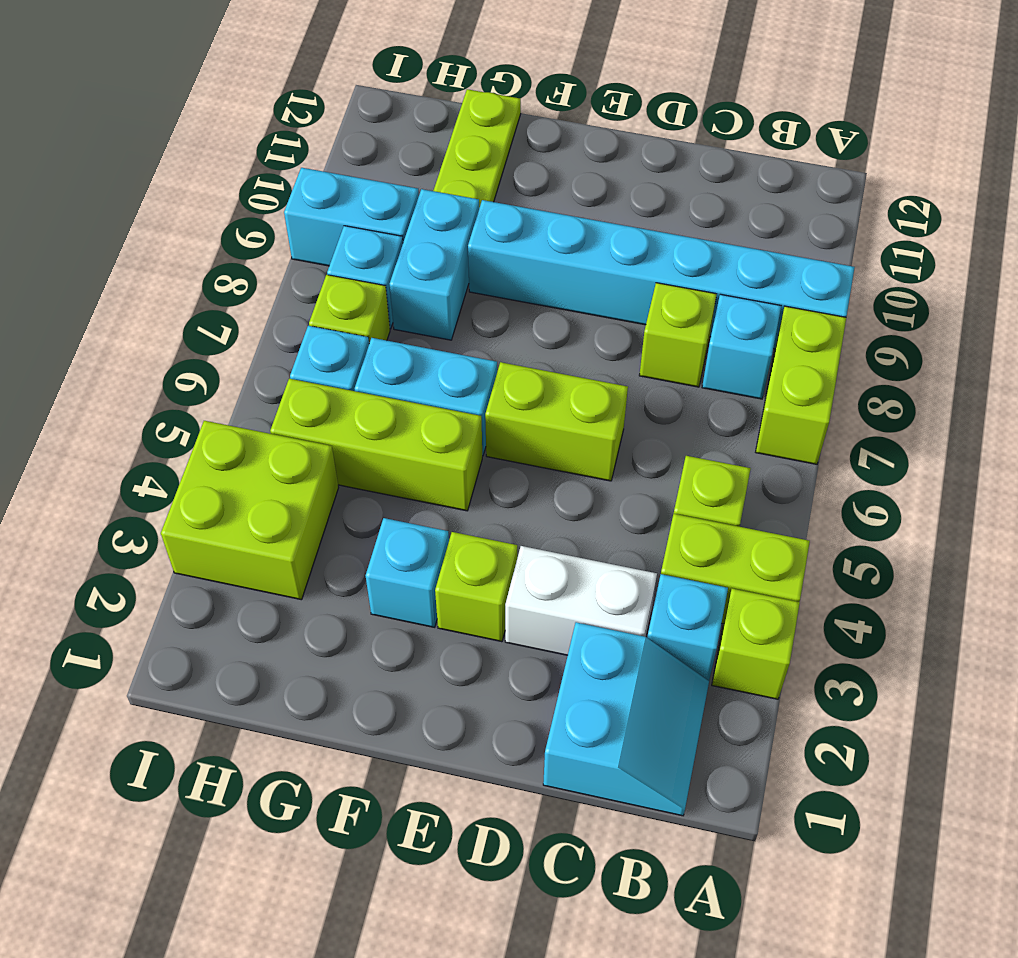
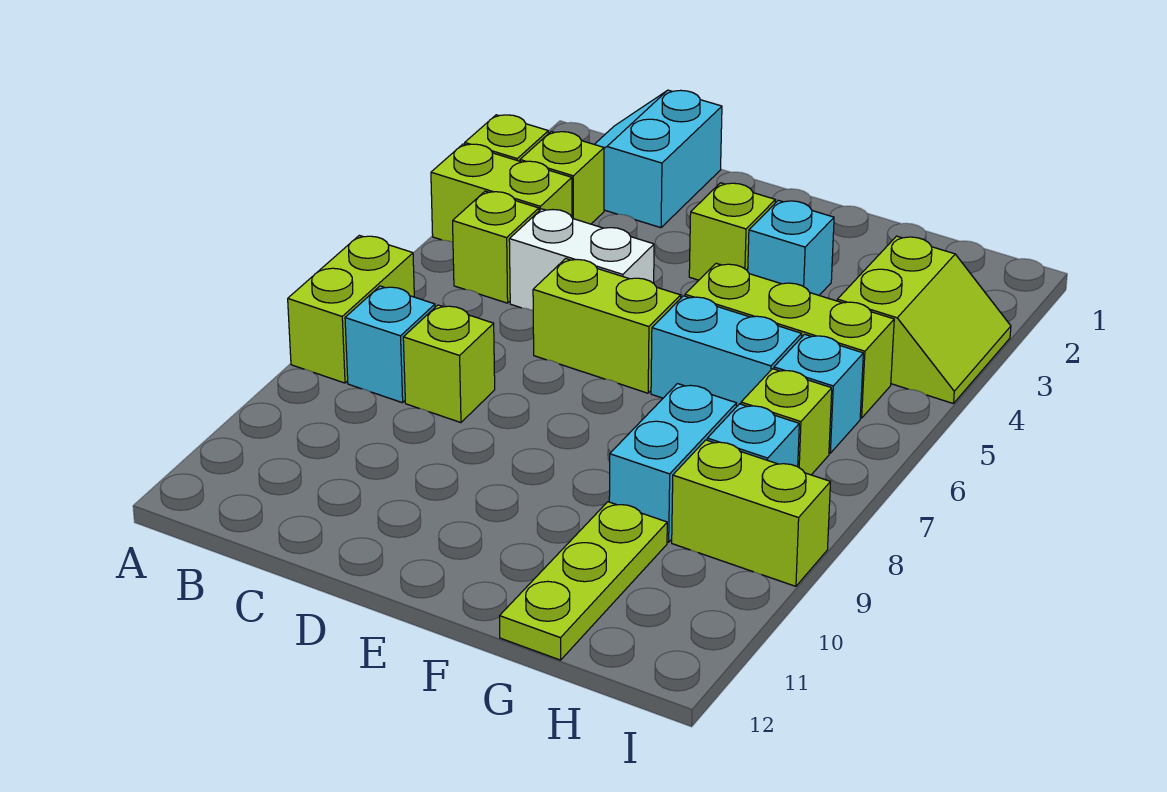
cyan 1x6 brick [468,200,855,349] -> none
cyan 1x1 brick [647,574,728,681] -> lime 1x1 brick [520,132,604,224]
white 1x2 brick [505,546,657,655] -> white 1x2 brick moved to [509,209,654,310]
lime 2x2 brick [161,421,339,600] -> lime 2x2 slope [837,236,1011,404]
cyan 1x2 brick [284,168,419,266] -> lime 1x2 brick [672,440,830,586]

